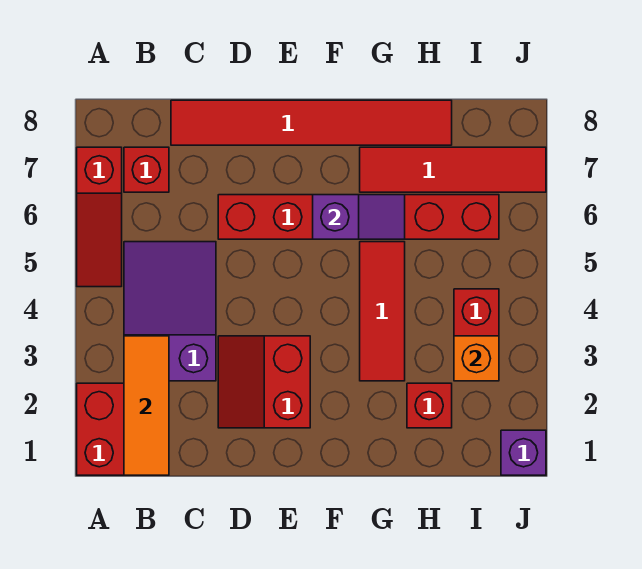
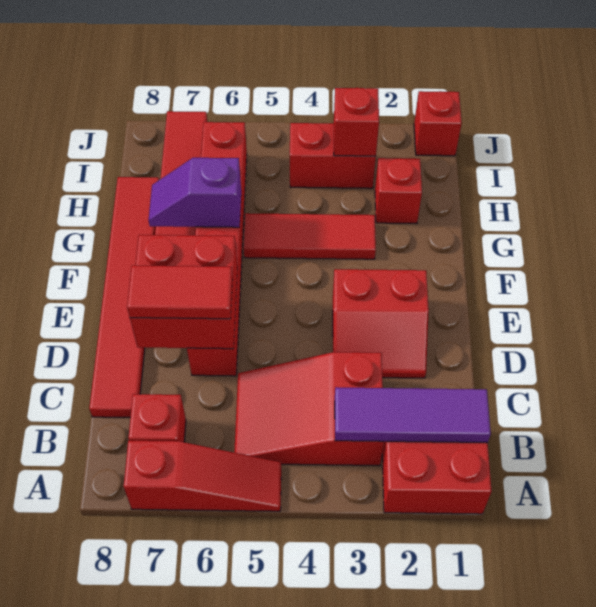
orange 1x3 tile [124,336,169,475] -> purple 1x3 tile [335,387,491,443]
purple 2x3 slope [124,242,216,381] -> red 2x3 slope [234,352,384,466]
none -> red 2x2 brick [130,235,238,349]
none -> red 1x2 tile [127,265,233,319]
purple 1x2 slope [313,195,405,239] -> purple 1x2 slope turned to [149,158,241,227]
orange 1x1 brick [454,336,499,381] -> red 1x1 brick [334,88,379,156]
purple 1x1 brick [501,430,546,475] -> red 1x1 brick [414,91,462,156]

